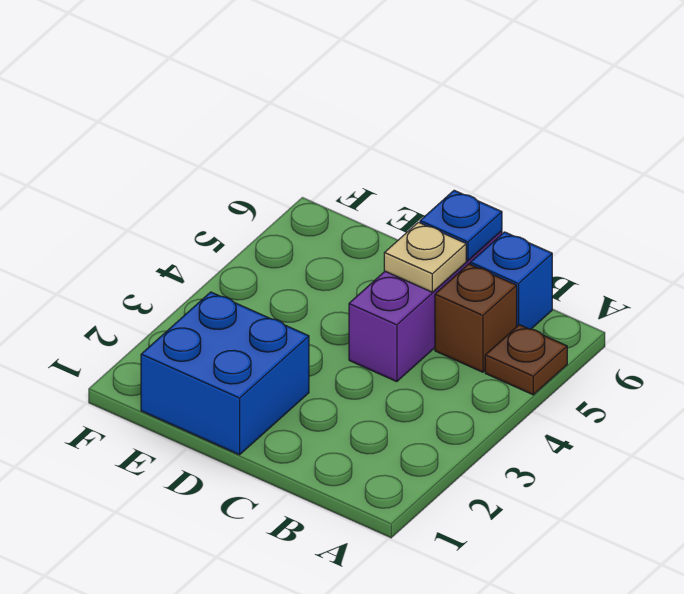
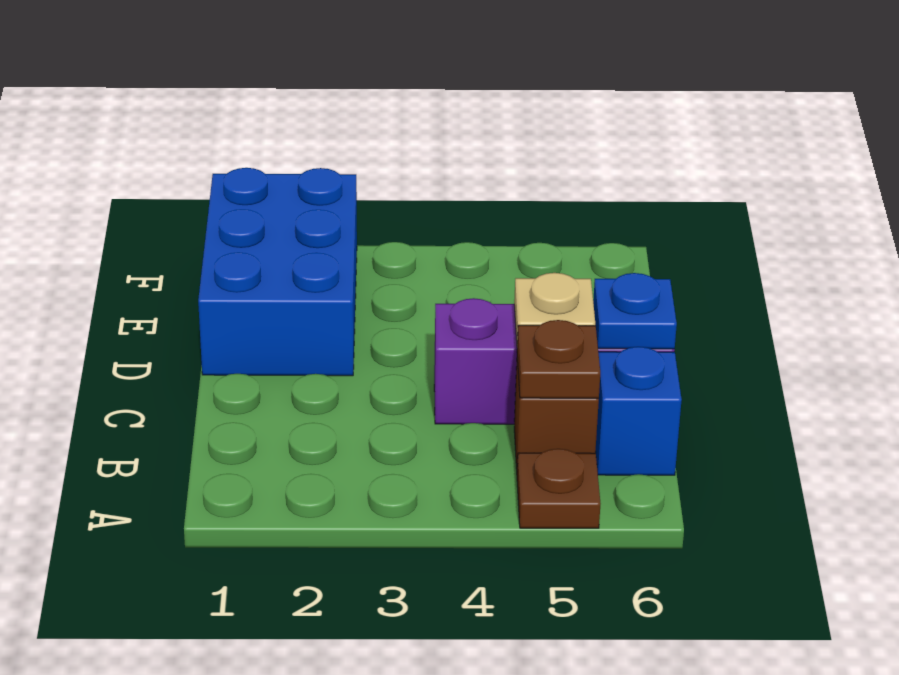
none -> brown 1x1 plate [517,320,600,398]
blue 2x2 brick [141,292,309,455] -> blue 2x3 brick [198,168,357,376]

